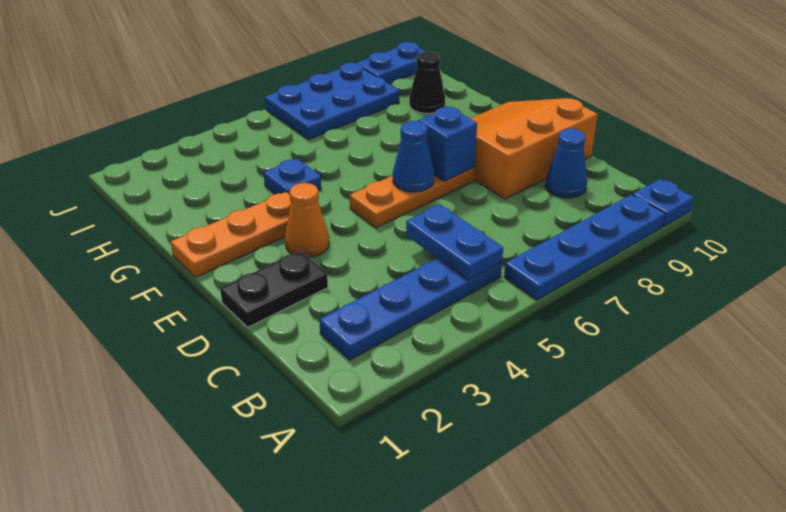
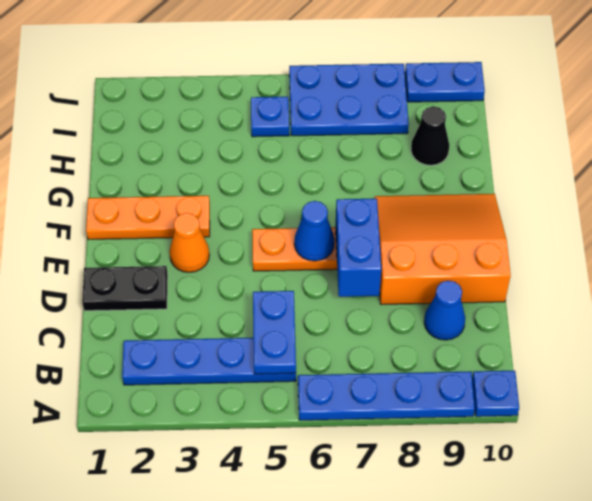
blue 1x1 brick [418,107,477,181] -> blue 1x2 brick [336,199,381,297]
blue 1x1 plate [264,159,321,194] -> blue 1x1 plate moved to [251,97,289,137]

